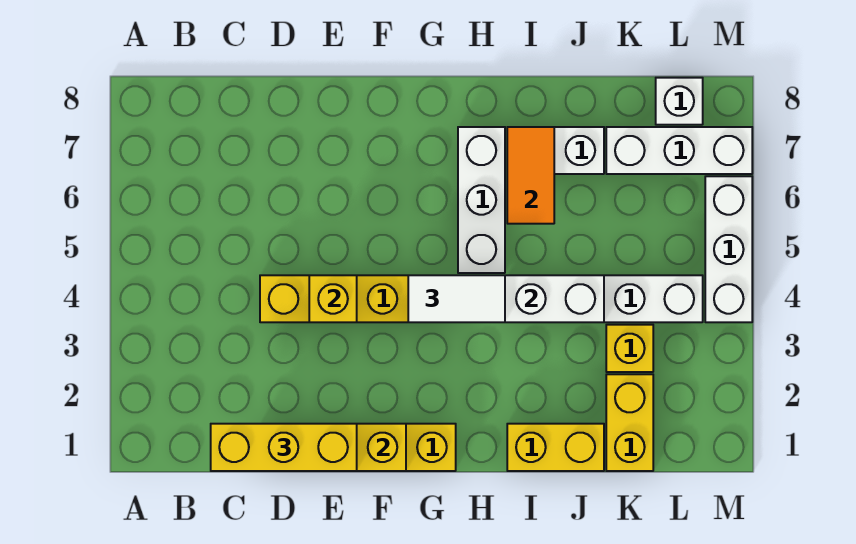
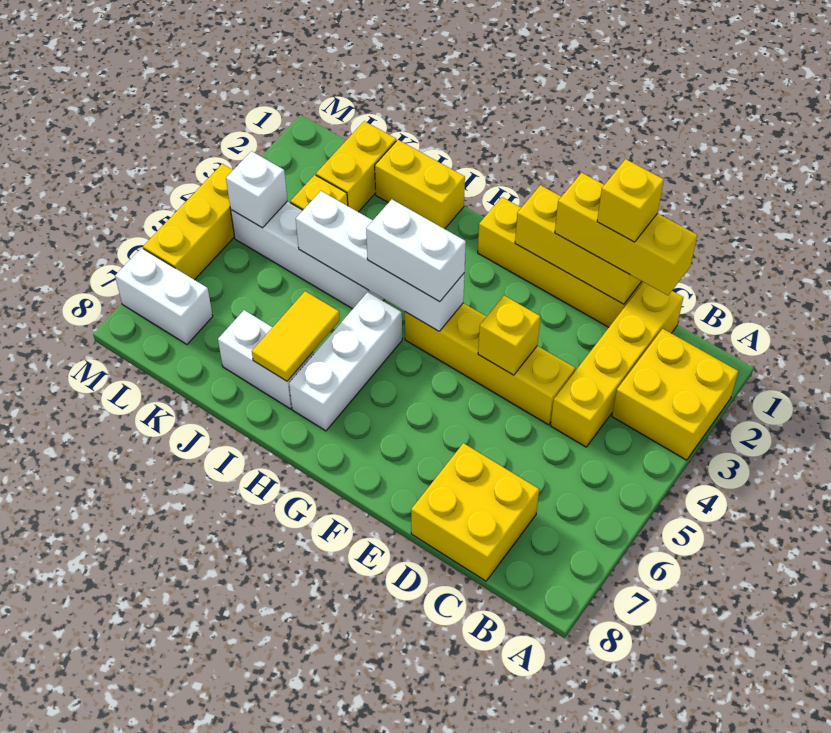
none -> yellow 2x2 brick [612,329,738,460]
none -> yellow 1x4 brick [551,283,683,447]
none -> yellow 2x2 brick [411,443,539,581]
none -> yellow 1x1 brick [597,159,664,242]
white 1x2 tile [408,275,505,322] -> white 1x2 brick [366,199,466,302]
orange 1x2 tile [507,127,554,224] -> yellow 1x2 tile [252,291,340,381]
white 1x3 brick [606,127,752,174] -> white 1x2 brick [115,248,213,344]
white 1x1 brick [656,78,703,125] -> white 1x1 brick moved to [226,151,287,228]
white 1x3 brick [705,176,752,322] -> yellow 1x3 brick [143,164,235,280]

